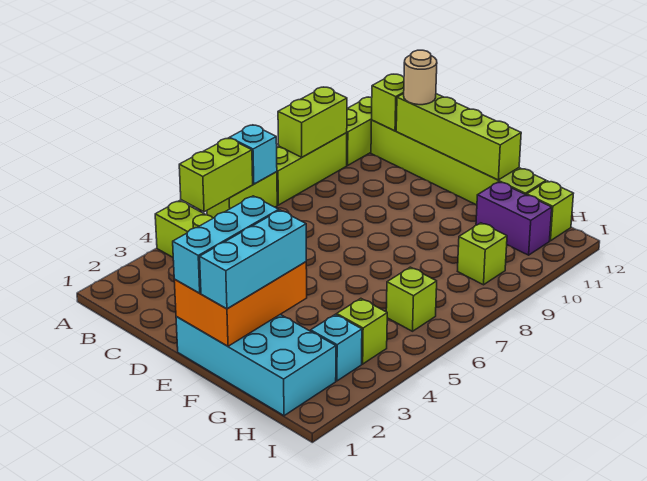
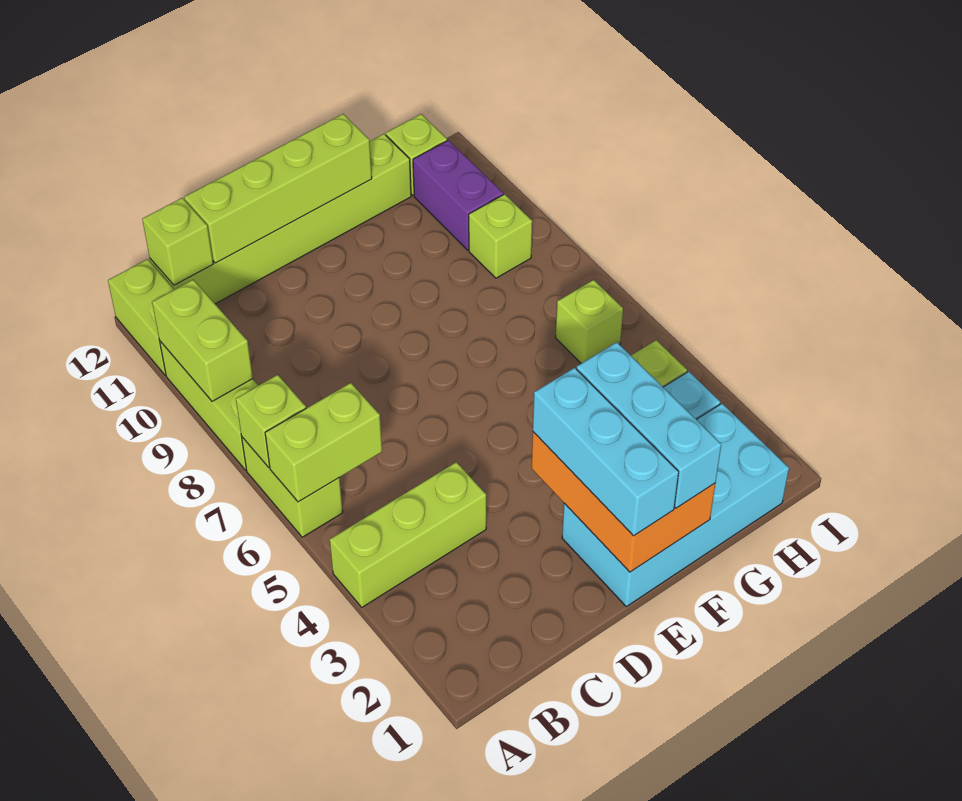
lime 1x2 brick [179,138,253,212] -> lime 1x2 brick turned to [265,383,382,502]
cyan 1x1 brick [230,125,277,184] -> lime 1x1 brick [236,375,306,467]
tan 1x1 round brick [404,50,437,105] -> none
purple 1x2 brick [476,182,552,255] -> purple 1x2 brick turned to [413,140,503,250]

